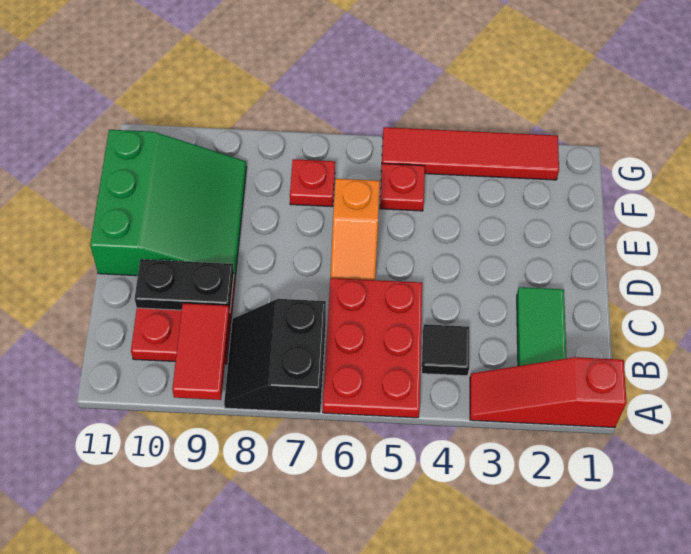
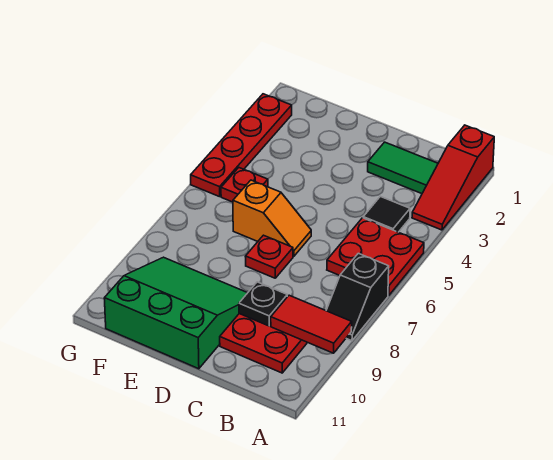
red 2x3 plate [323,278,422,418] -> red 2x2 plate [327,218,424,296]
black 2x2 slope [224,299,326,413] -> black 1x2 slope [326,253,389,341]
black 1x2 plate [135,259,234,312] -> black 1x1 plate [239,282,287,326]
red 1x1 plate [290,159,335,207] -> red 1x1 plate moved to [245,235,293,278]
red 1x4 tile [382,127,559,180] -> red 1x4 plate [191,94,292,197]

